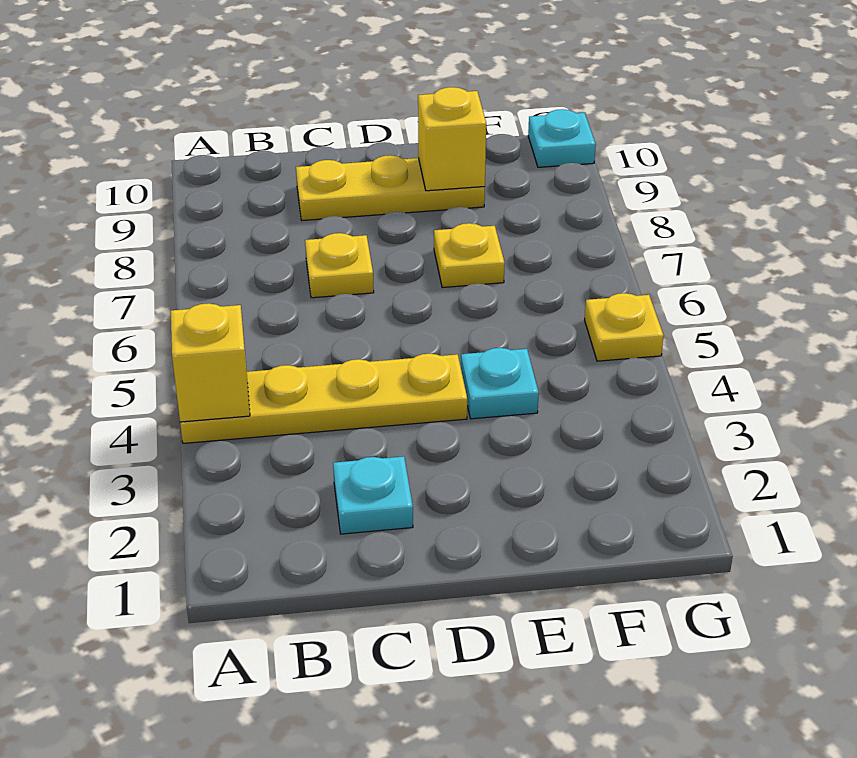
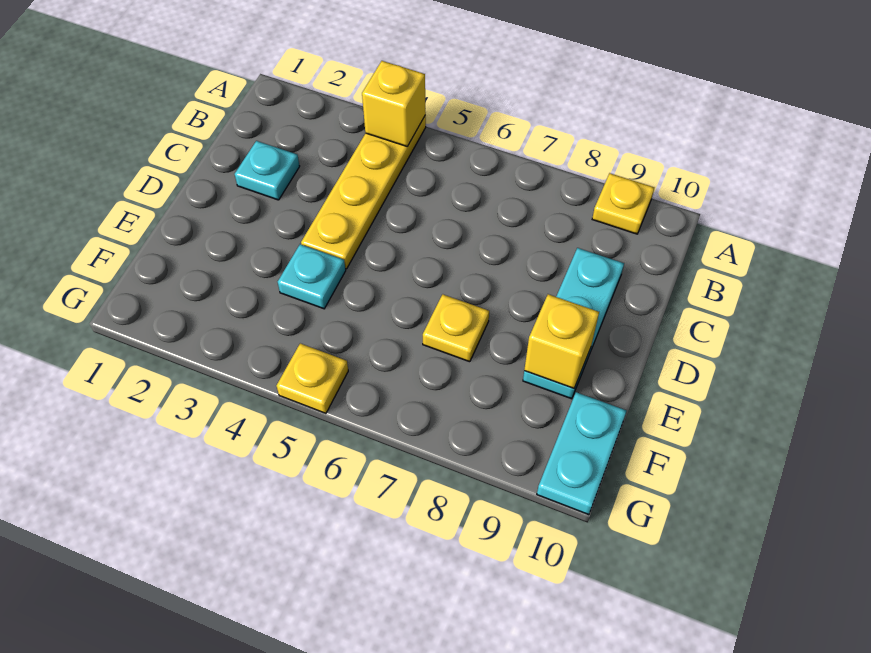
yellow 1x1 plate [305,233,374,298] -> yellow 1x1 plate moved to [592,173,654,234]
yellow 1x3 plate [296,155,485,220] -> cyan 1x3 plate [523,248,624,399]
cyan 1x1 plate [528,109,596,167] -> cyan 1x2 plate [537,392,626,515]

